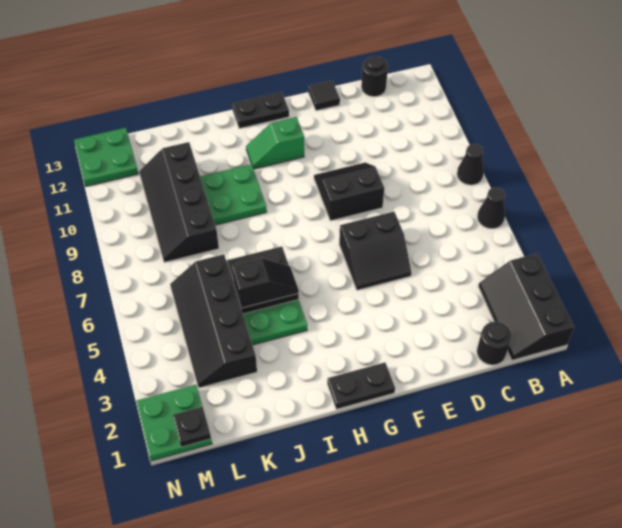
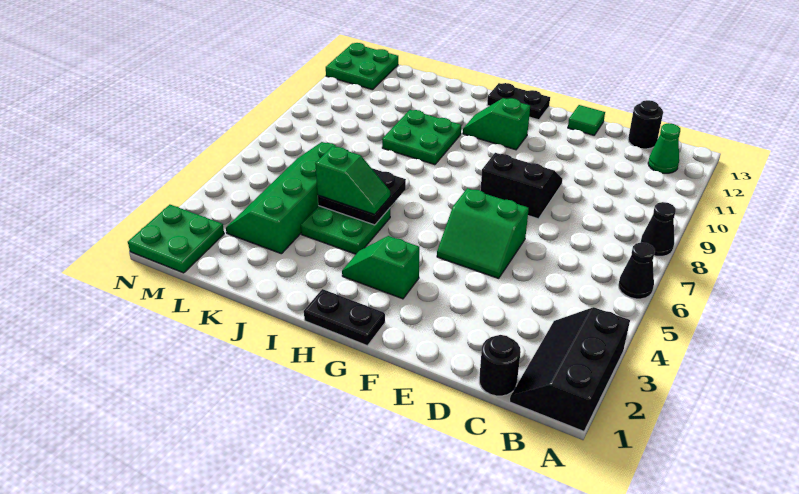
none -> green 1x1 cone [648,123,680,173]
black 2x2 slope [339,212,411,290] -> green 2x2 slope [437,188,529,278]
black 1x1 tile [308,80,340,111] -> green 1x1 tile [568,105,605,135]
none -> green 1x2 slope [342,236,419,299]
black 1x2 slope [232,258,299,308] -> green 1x2 slope [315,146,390,215]
black 2x4 slope [170,254,257,388] -> green 2x4 slope [226,142,348,254]
black 2x4 slope [139,142,219,262] -> none
black 1x1 plate [173,407,211,447] -> none

